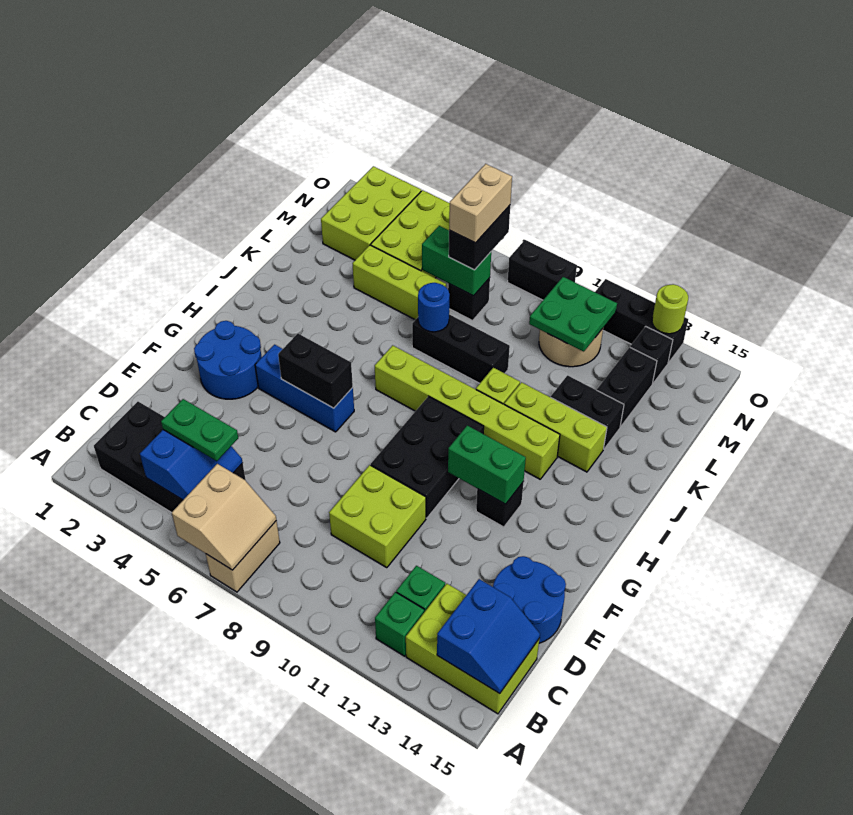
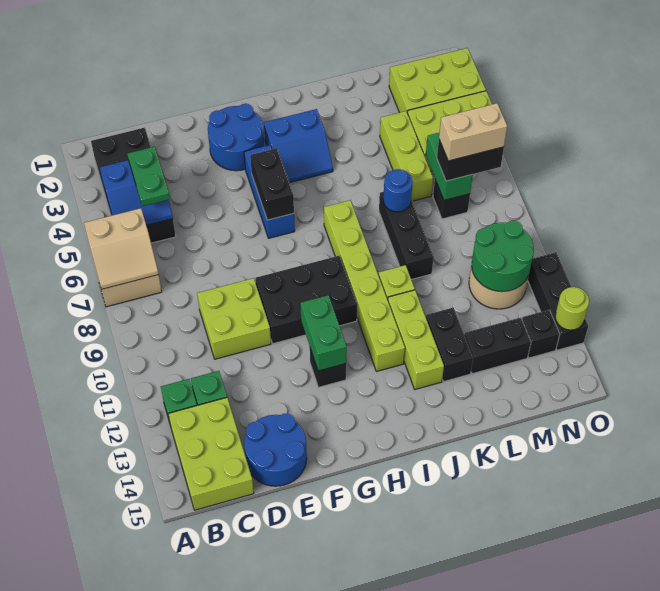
blue 2x2 slope [437,579,540,694] -> blue 2x2 slope moved to [264,109,333,183]
green 2x2 plate [529,277,617,352] -> green 2x2 round brick [472,221,534,292]
black 1x2 brick [508,240,577,300] -> none

